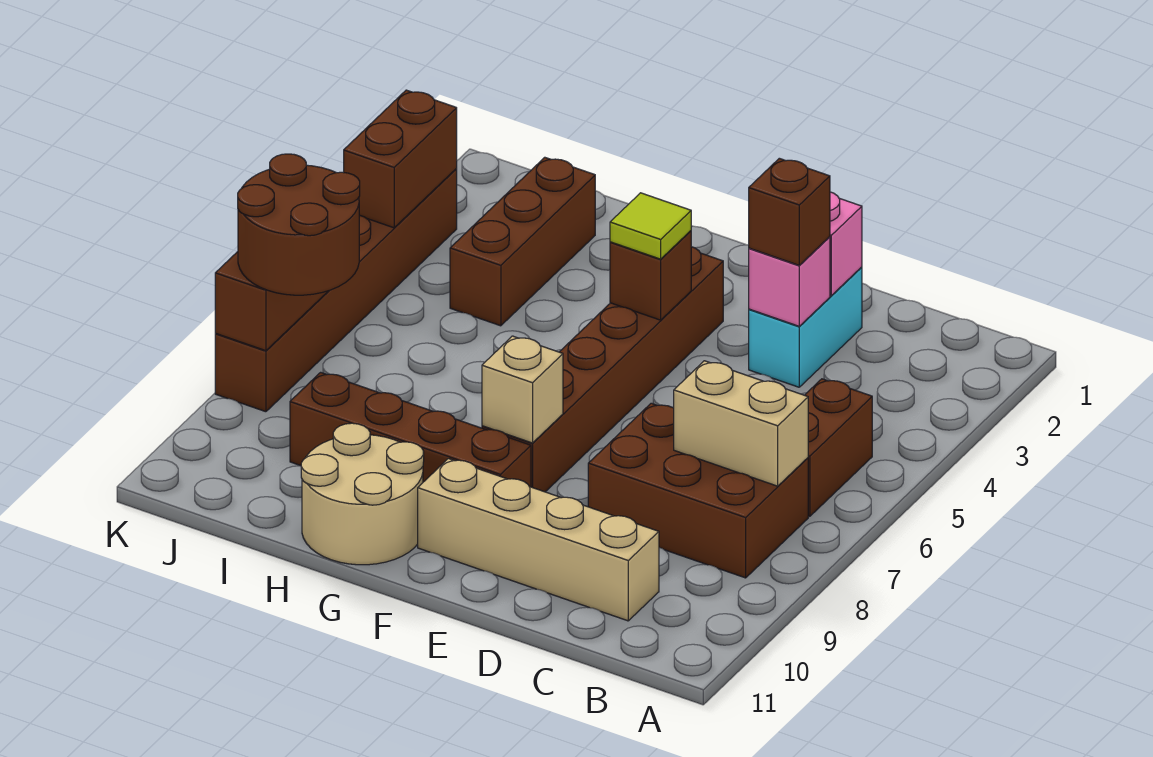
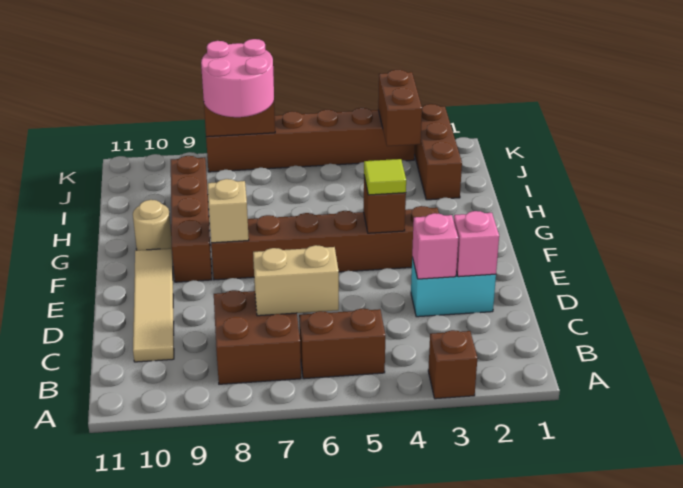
brown 2x3 brick [588,403,808,578] -> brown 2x2 brick [214,290,301,384]
tan 1x2 brick [673,361,808,486] -> tan 1x2 brick turned to [253,245,339,316]
tan 1x4 brick [418,459,659,621] -> tan 1x4 tile [133,248,174,362]
brown 1x1 brick [749,158,830,265] -> brown 1x1 brick moved to [428,330,477,399]
tan 2x2 round brick [301,423,424,565] -> tan 1x1 round brick [133,200,172,250]
brown 1x3 brick [450,157,595,326] -> brown 1x3 brick turned to [414,104,462,200]
brown 2x2 round brick [238,154,360,295] -> pink 2x2 round brick [201,39,274,117]
brown 1x2 brick [344,90,457,228] -> brown 1x2 brick turned to [378,70,422,146]

